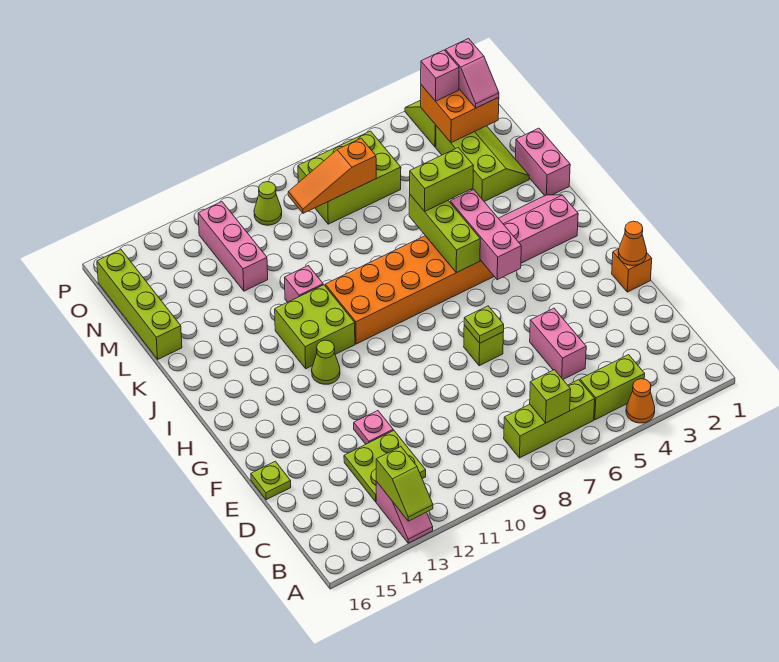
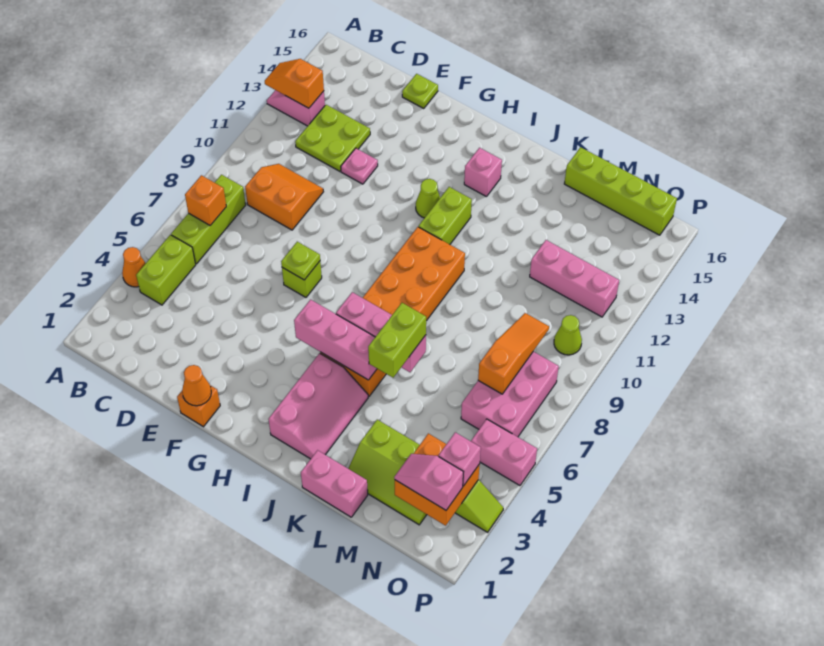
lime 1x2 slope [376,447,433,521] -> orange 1x2 slope [265,59,324,108]
lime 1x1 brick [530,370,571,423] -> orange 1x1 brick [185,175,226,225]
none -> orange 2x2 slope [245,164,323,230]
pink 1x2 brick [530,308,586,379] -> pink 1x2 brick moved to [471,419,537,486]
lime 1x3 brick [409,195,480,273] -> pink 1x3 brick [336,292,426,372]
lime 2x2 brick [275,285,355,369] -> lime 1x2 brick [419,187,472,244]
pink 1x1 brick [284,266,323,302] -> pink 1x1 brick moved to [464,148,502,197]
lime 2x3 brick [298,131,401,224] -> pink 2x3 brick [461,352,559,437]

